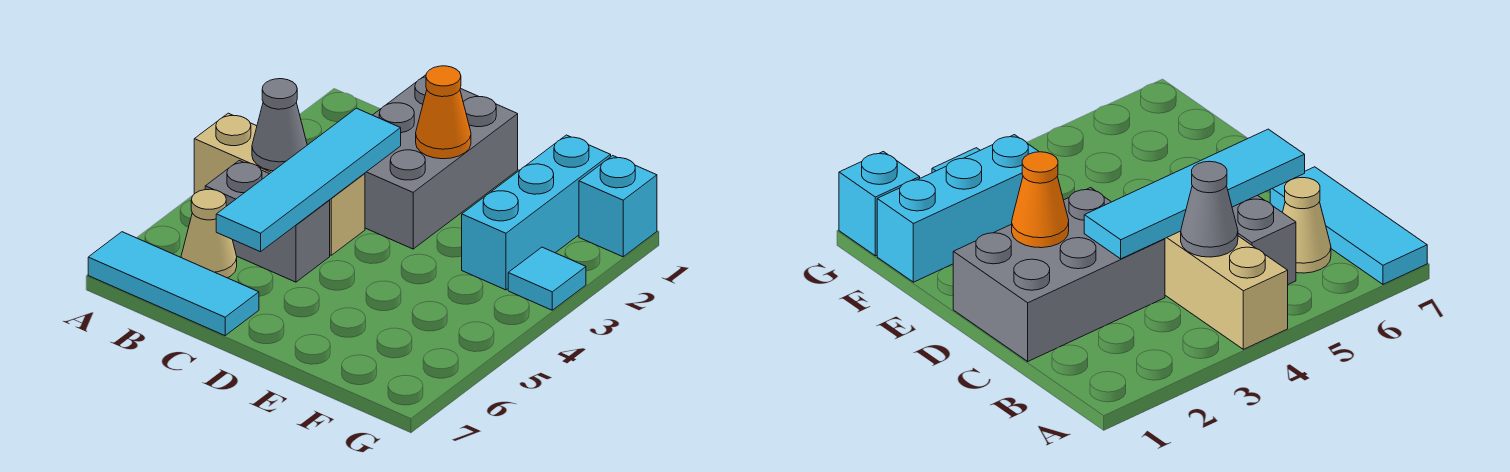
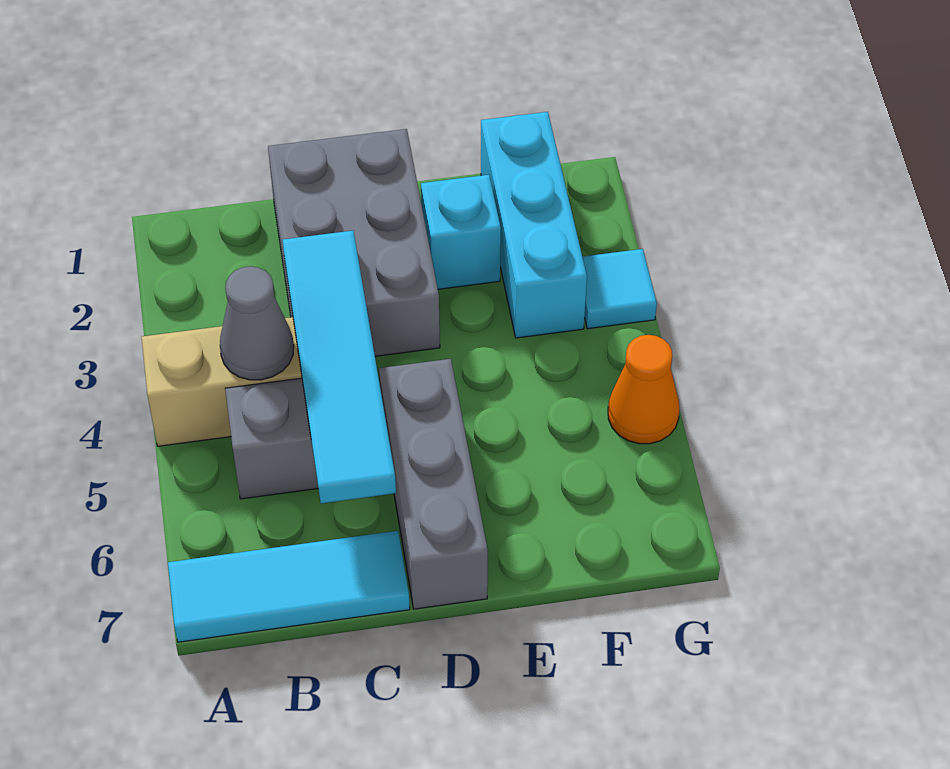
tan 1x1 cone [181,189,237,278] -> none
orange 1x1 cone [416,66,471,159] -> orange 1x1 cone moved to [608,335,680,444]
none -> grey 1x3 brick [379,359,488,609]
cyan 1x1 brick [579,156,657,257] -> cyan 1x1 brick moved to [421,175,501,289]

